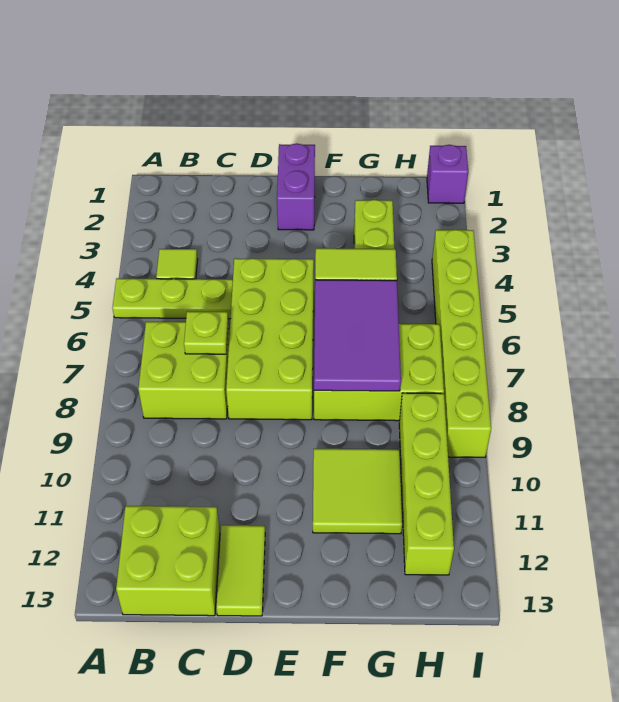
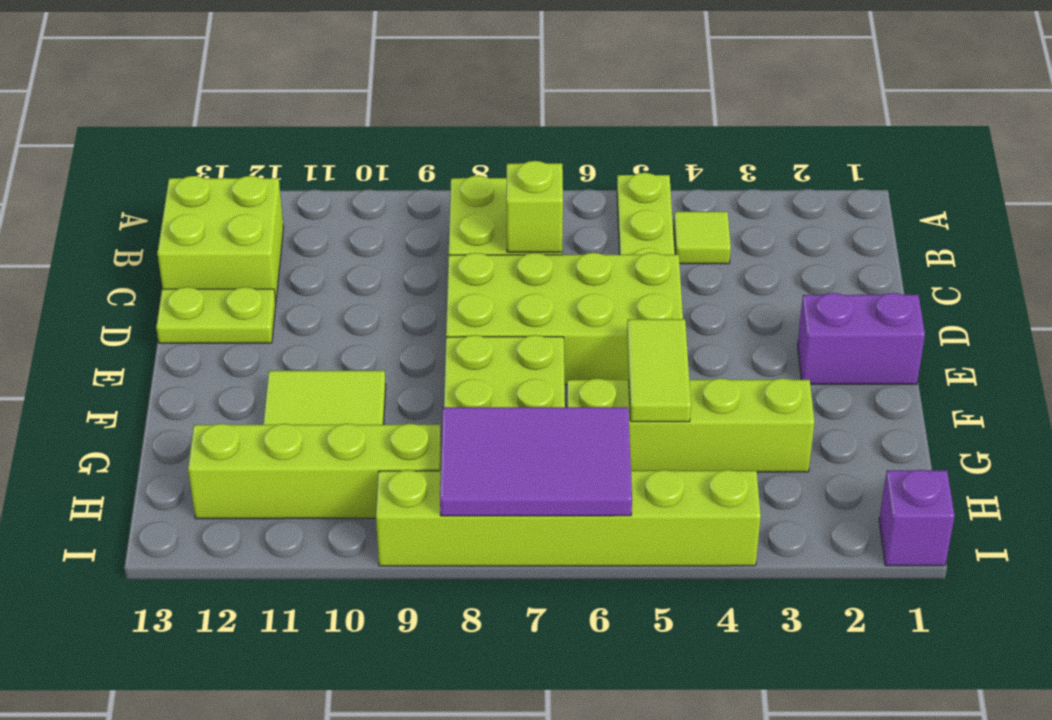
lime 1x1 plate [184,311,228,354] -> lime 1x1 brick [506,161,563,252]
lime 1x2 tile [216,525,265,616] -> lime 1x2 plate [156,287,276,343]
purple 2x3 tile [314,280,401,391] -> purple 2x3 tile moved to [440,407,632,516]

